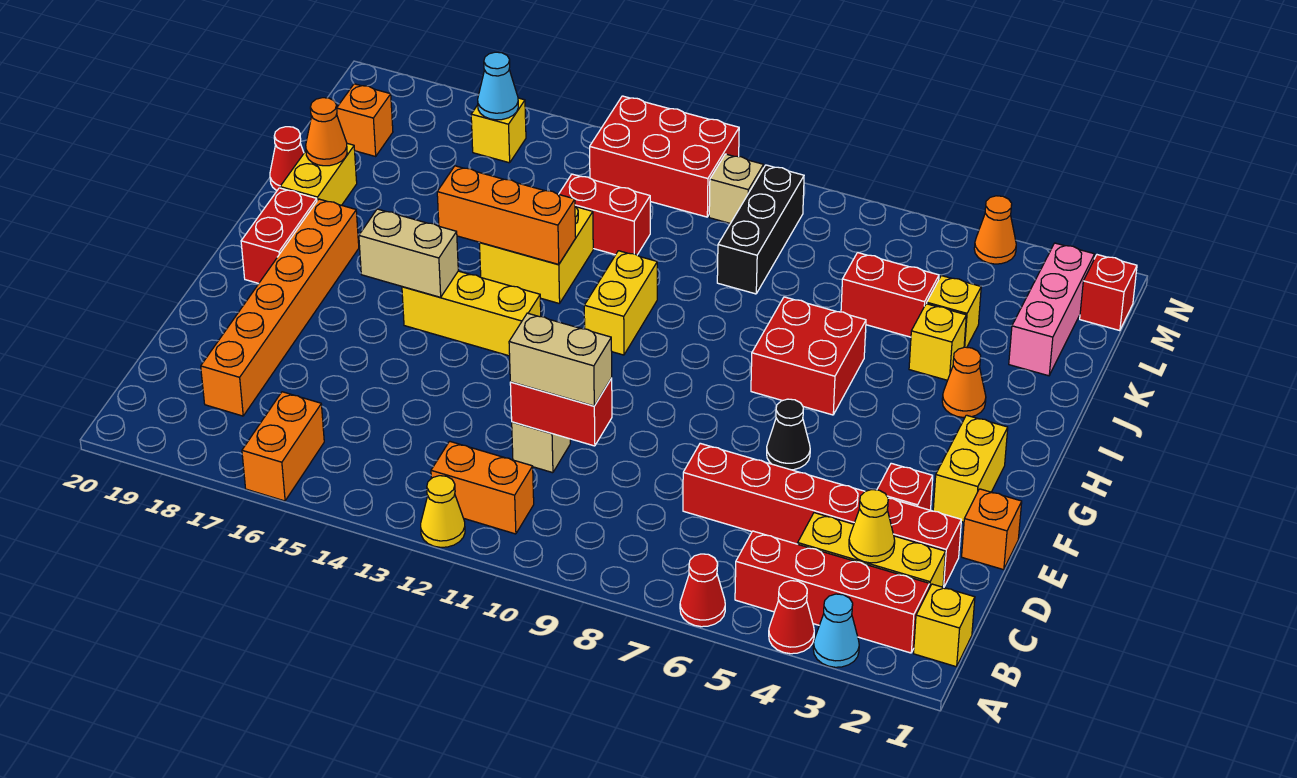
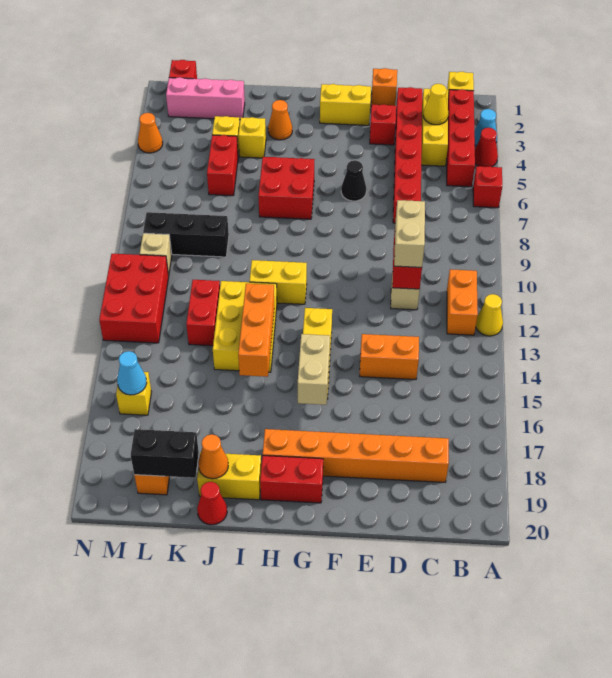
red 1x1 cone [680,554,725,627] -> red 1x1 brick [473,166,502,208]
orange 1x2 brick [242,392,324,501] -> orange 1x2 brick moved to [360,334,419,379]
yellow 2x2 brick [479,207,593,304] -> yellow 2x3 brick [213,281,277,372]
none -> black 1x2 brick [131,429,199,478]

